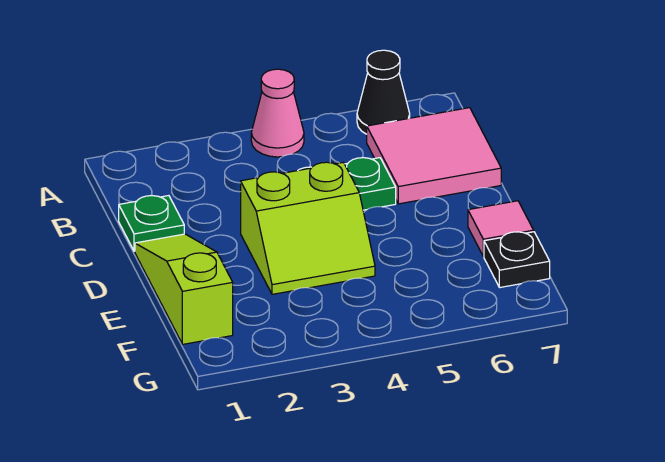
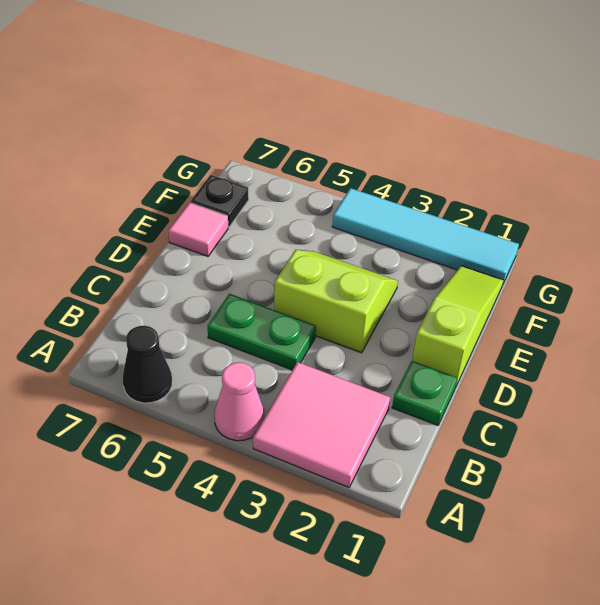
pink 2x2 tile [367,108,501,204] -> pink 2x2 tile moved to [253,362,390,487]
lime 1x3 slope [135,234,233,344] -> lime 1x3 slope turned to [412,266,503,388]
none -> cyan 1x4 tile [332,188,519,284]

